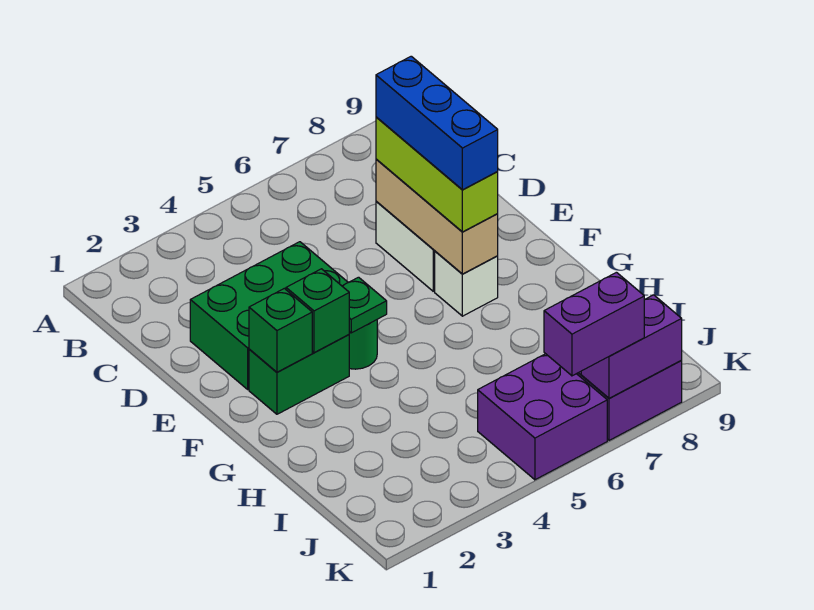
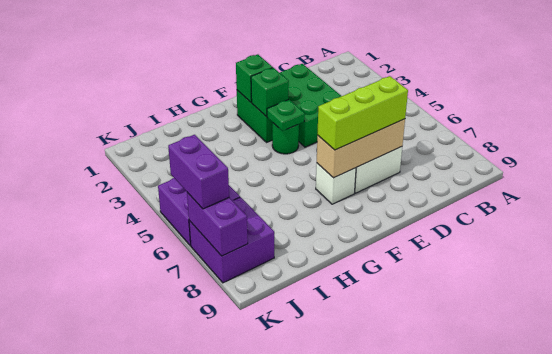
blue 1x3 brick [376,56,498,190] -> none

